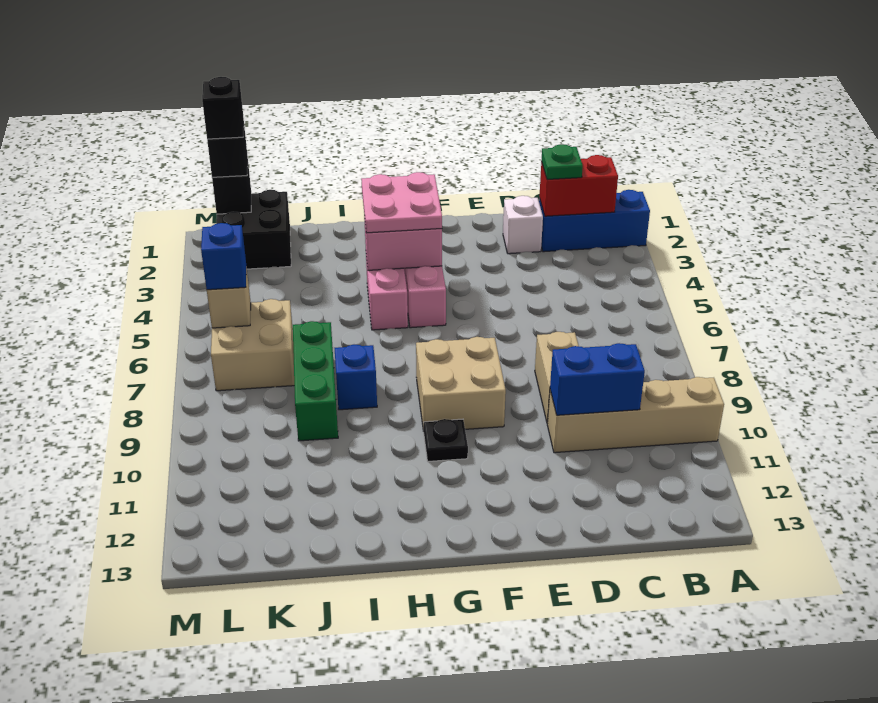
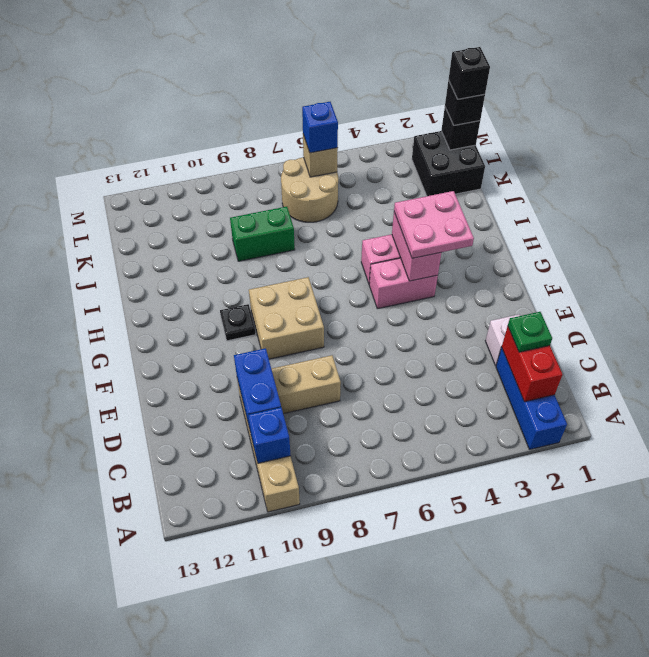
blue 1x1 brick [335,345,377,410] -> blue 1x1 brick moved to [248,407,291,463]
green 1x3 brick [293,321,338,441] -> green 1x2 brick [230,207,295,261]
tan 2x2 brick [211,299,294,391] -> tan 2x2 round brick [281,157,338,222]

